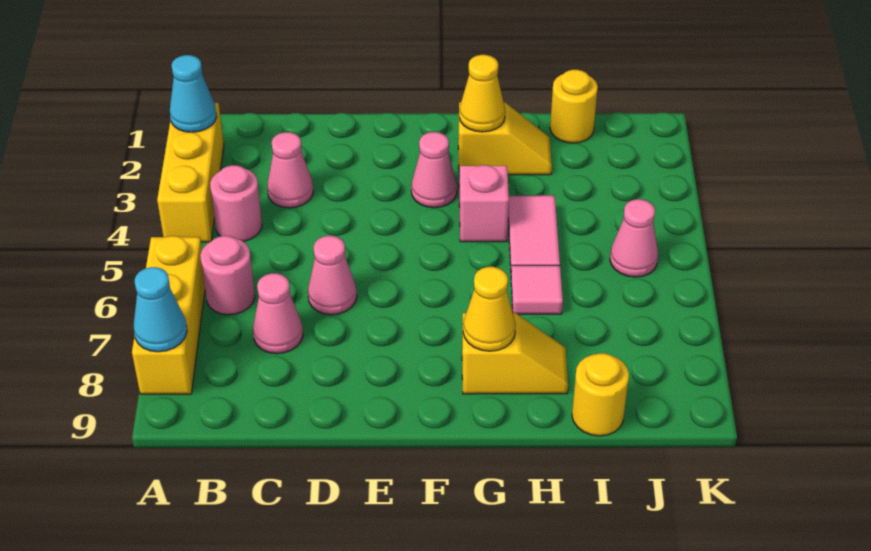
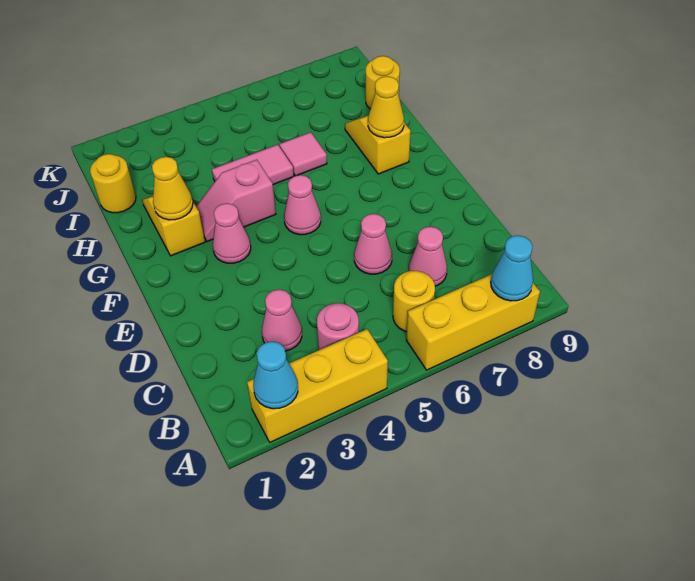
pink 1x1 round brick [200,236,255,315] -> yellow 1x1 round brick [393,271,435,332]
pink 1x1 cone [610,199,658,277] -> pink 1x1 cone moved to [284,175,321,235]

